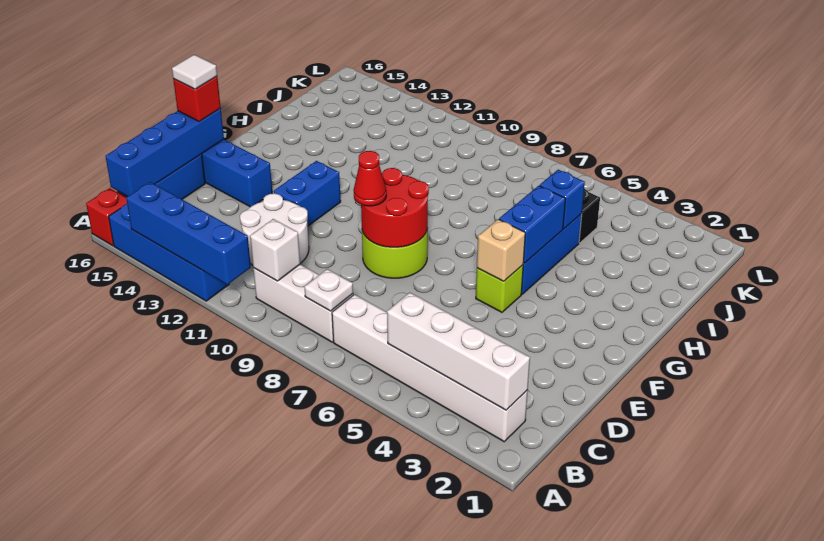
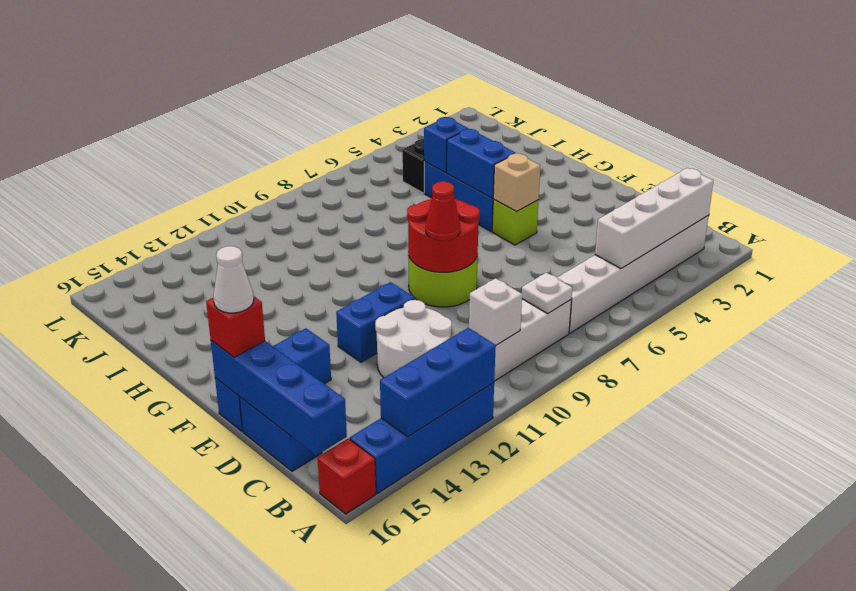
blue 1x4 brick [126,182,251,285] -> blue 1x3 brick [380,328,496,437]
blue 1x2 brick [274,161,341,226] -> blue 1x2 brick turned to [336,282,414,362]
white 1x1 tile [172,55,217,89] -> white 1x1 cone [213,246,254,313]

